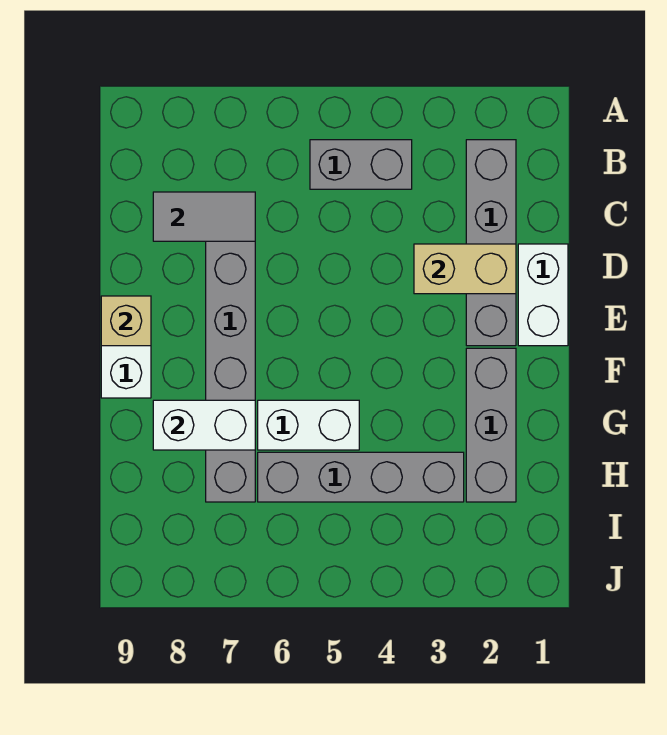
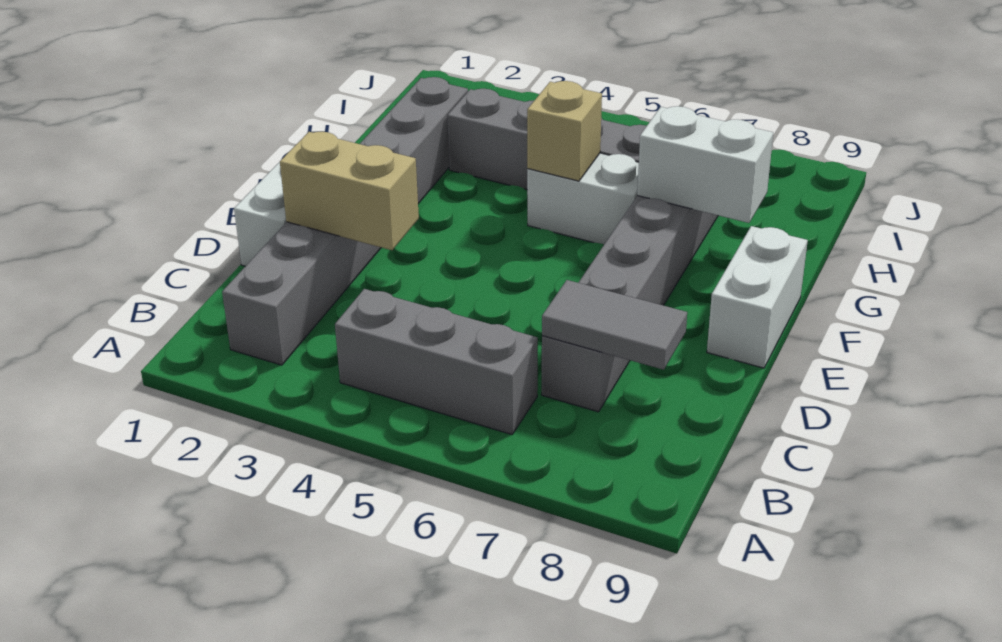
grey 1x2 brick [310,140,412,189] -> grey 1x3 brick [335,289,538,435]
tan 1x1 brick [101,296,151,346] -> tan 1x1 brick moved to [527,81,602,181]

